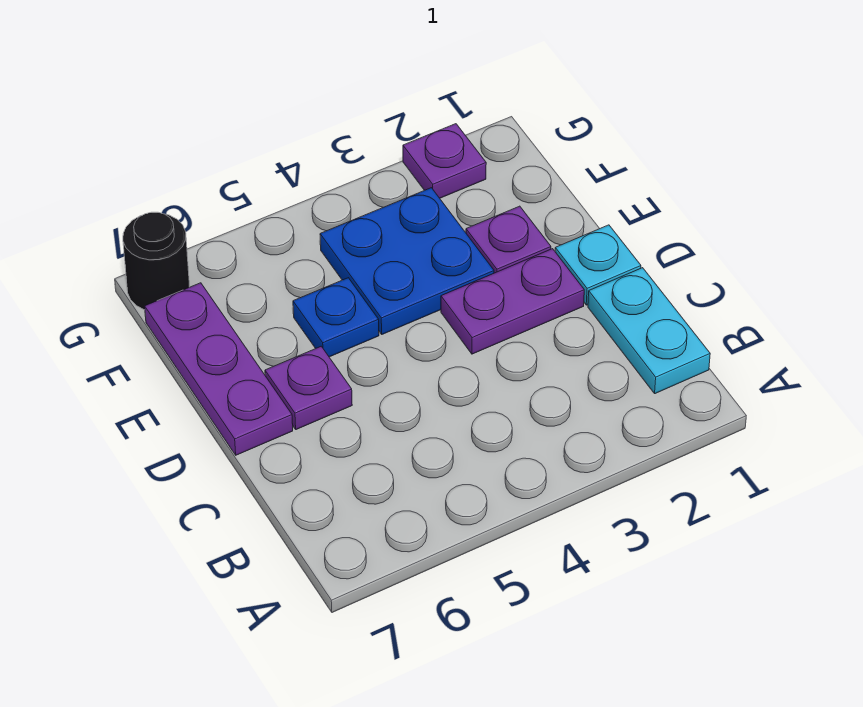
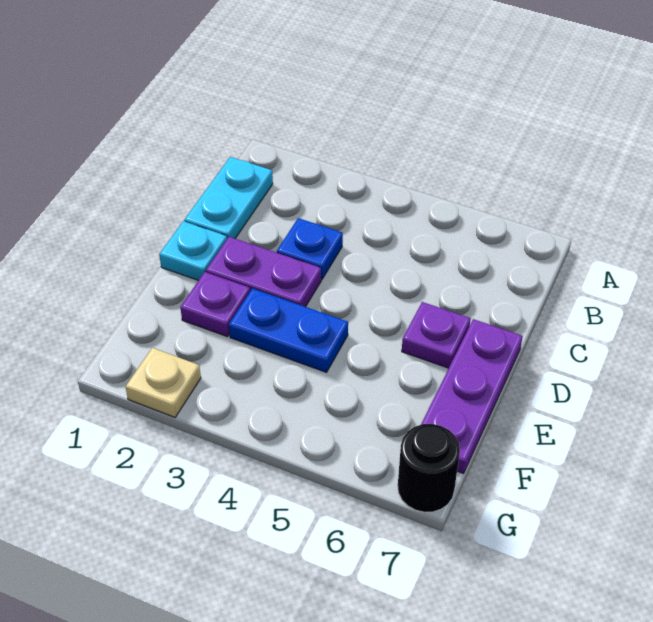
blue 2x2 plate [320,188,494,334] -> blue 1x2 plate [229,288,348,372]
blue 1x1 plate [293,278,379,357] -> blue 1x1 plate moved to [277,218,343,279]
purple 1x1 plate [403,124,486,198] -> tan 1x1 plate [126,348,201,417]

